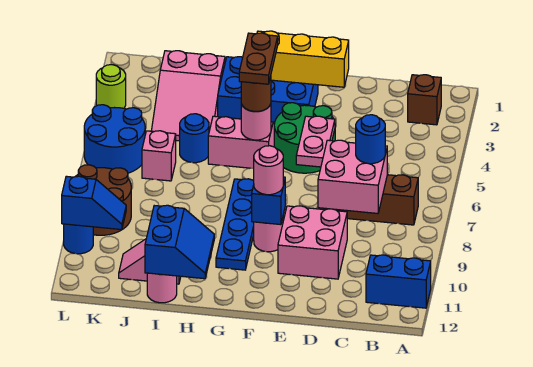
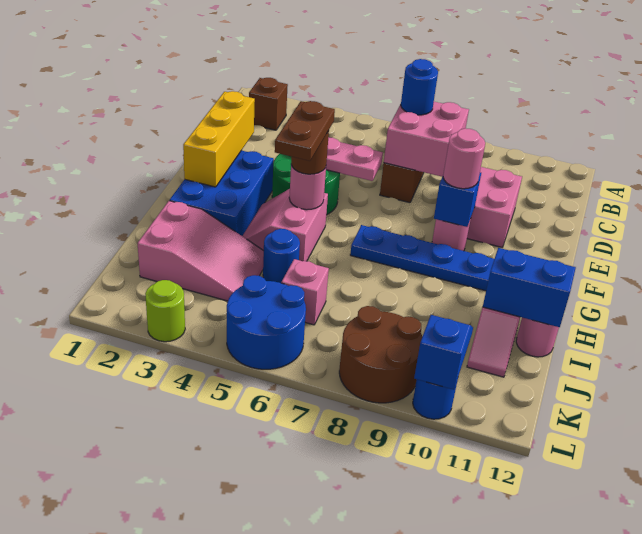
blue 1x2 brick [366,255,431,308] -> none
brown 1x2 plate [239,33,278,84] -> brown 1x2 plate turned to [275,101,335,161]

